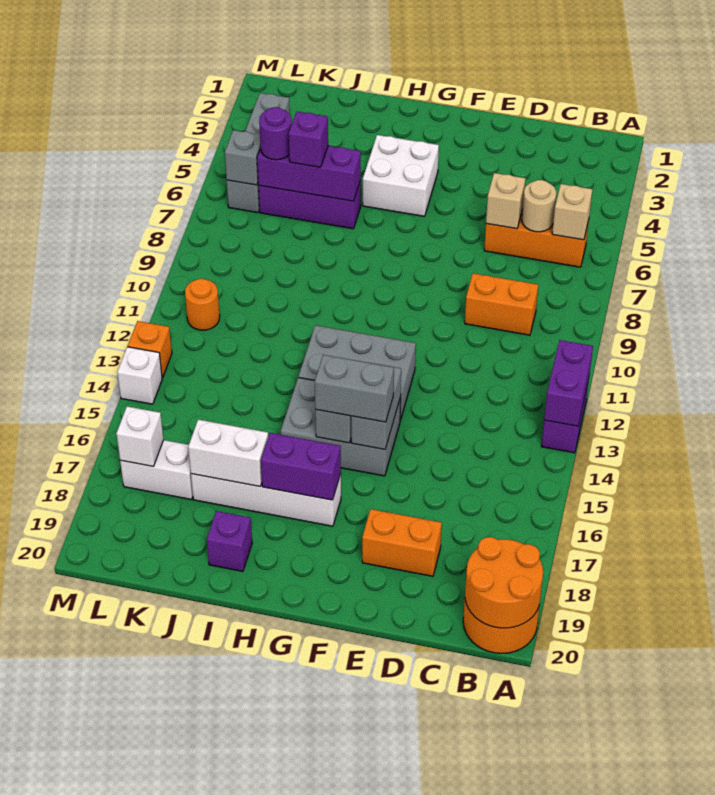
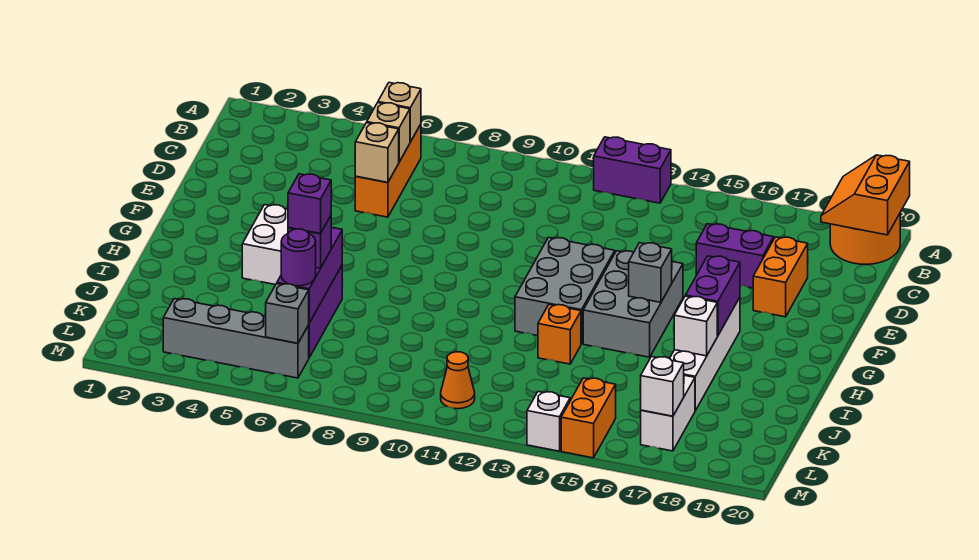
purple 1x2 brick [544,340,593,426] -> purple 1x2 brick moved to [696,224,774,288]
orange 2x2 round brick [465,537,543,628] -> orange 2x2 slope [821,155,910,235]
tan 1x1 round brick [522,180,556,232] -> tan 1x1 brick [367,103,410,162]
orange 1x2 brick [465,273,538,335] -> orange 1x2 brick moved to [561,378,616,458]
grey 1x2 brick [351,363,401,449] -> none
grey 1x2 brick [315,355,394,422] -> none
white 1x2 brick [188,420,268,487] -> white 1x1 brick [674,296,717,356]
purple 1x1 brick [207,511,252,571] -> purple 1x1 brick moved to [288,174,331,234]
orange 1x1 round brick [185,279,220,330] -> orange 1x1 cone [441,352,475,409]
orange 1x1 brick [128,321,172,378] -> orange 1x1 brick moved to [538,305,581,364]

